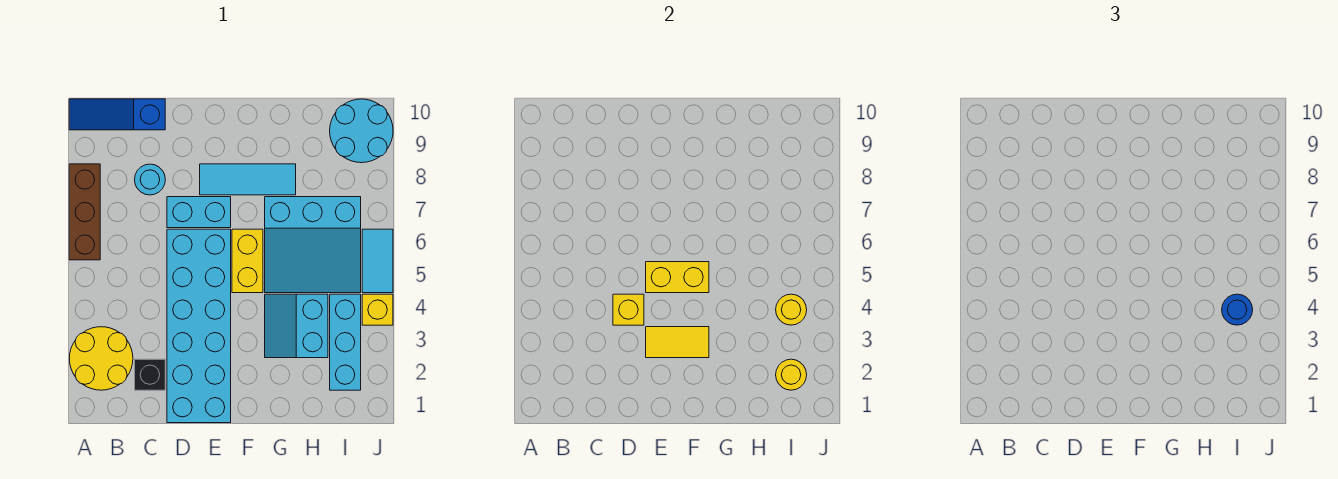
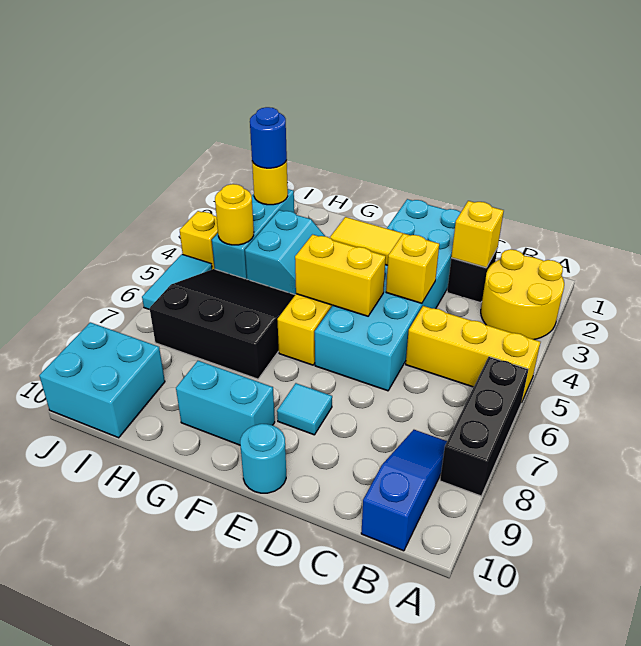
none -> yellow 1x3 brick [406,306,540,401]
brown 1x3 brick [69,164,100,260] -> black 1x3 brick [440,357,529,496]
blue 1x3 slope [69,99,165,130] -> blue 1x3 slope turned to [361,430,447,551]
none -> yellow 1x1 brick [451,201,504,268]
cyan 1x1 round brick [135,164,165,195] -> cyan 1x1 round brick moved to [240,424,286,493]
cyan 1x2 brick [167,197,231,228] -> cyan 1x2 brick moved to [176,361,275,445]
cyan 1x3 tile [200,164,296,195] -> cyan 1x1 tile [277,383,332,435]
cyan 3x3 slope [265,197,361,293] -> black 3x3 slope [150,269,295,379]
blue 1x1 round brick [1222,294,1253,325] -> blue 1x1 round brick moved to [250,107,287,168]
cyan 2x2 round brick [330,99,393,163] -> cyan 2x2 brick [39,322,165,438]

